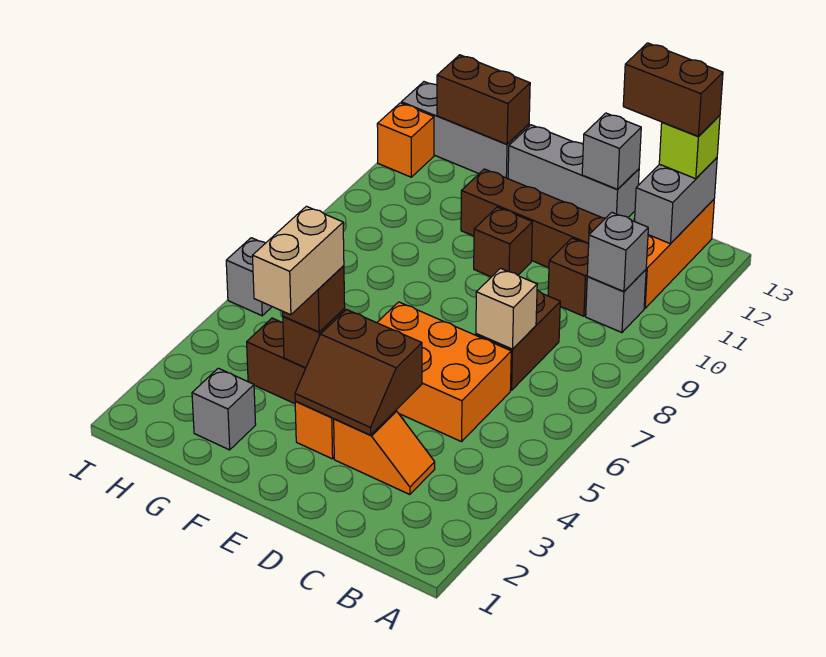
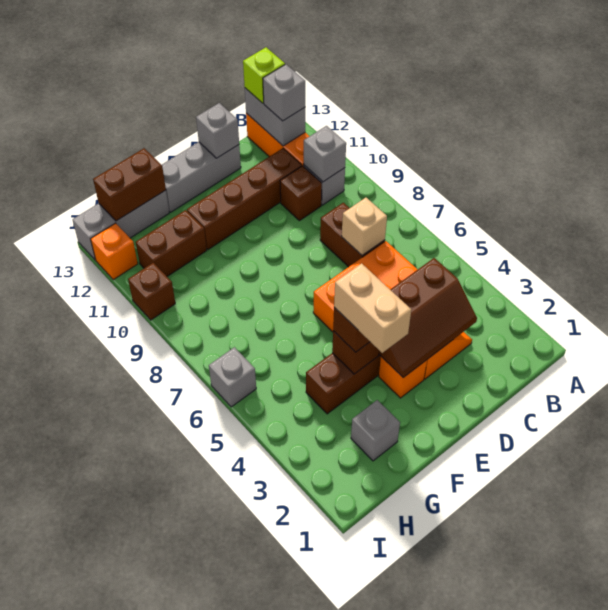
none -> grey 1x1 brick [263,64,305,121]
brown 1x2 brick [623,43,723,136] -> brown 1x2 brick moved to [136,210,207,276]
brown 2x2 slope [295,310,422,435] -> brown 2x3 slope [379,258,477,378]
brown 1x1 brick [474,207,532,277] -> brown 1x1 brick moved to [128,263,175,320]

